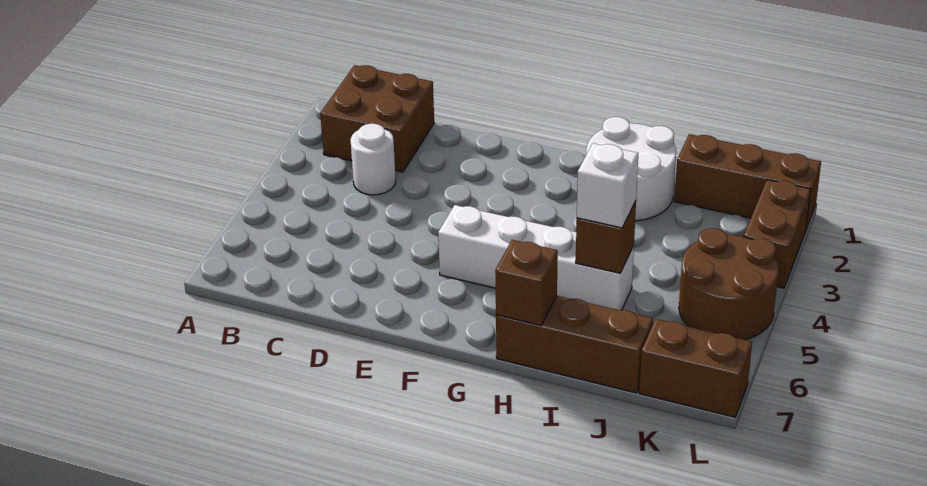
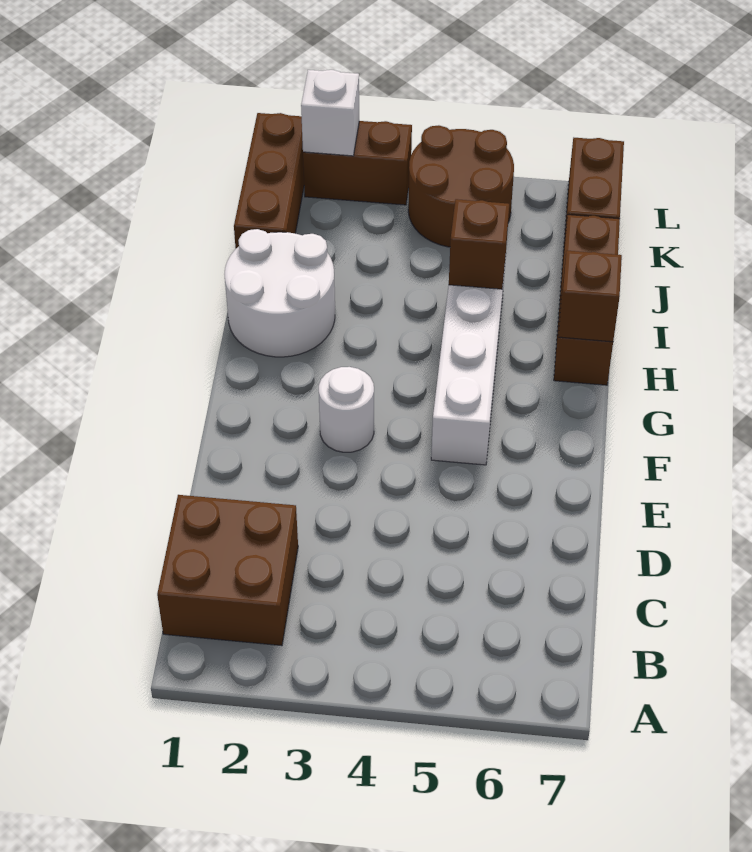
white 1x1 round brick [350,124,396,195] -> white 1x1 round brick moved to [319,367,374,452]
white 1x1 brick [577,143,638,228] -> white 1x1 brick moved to [301,70,359,156]

